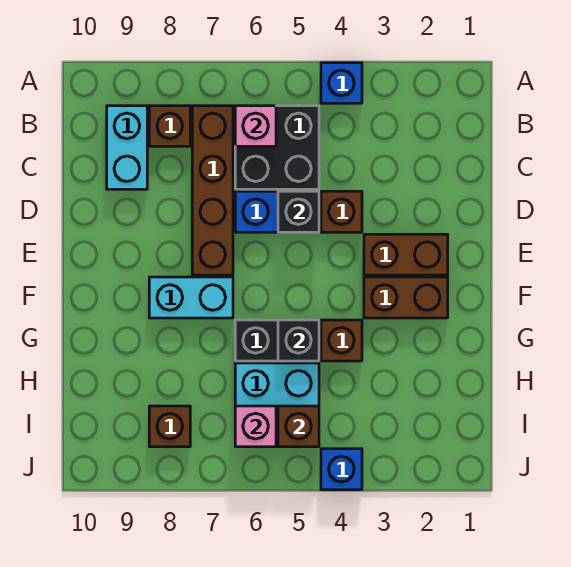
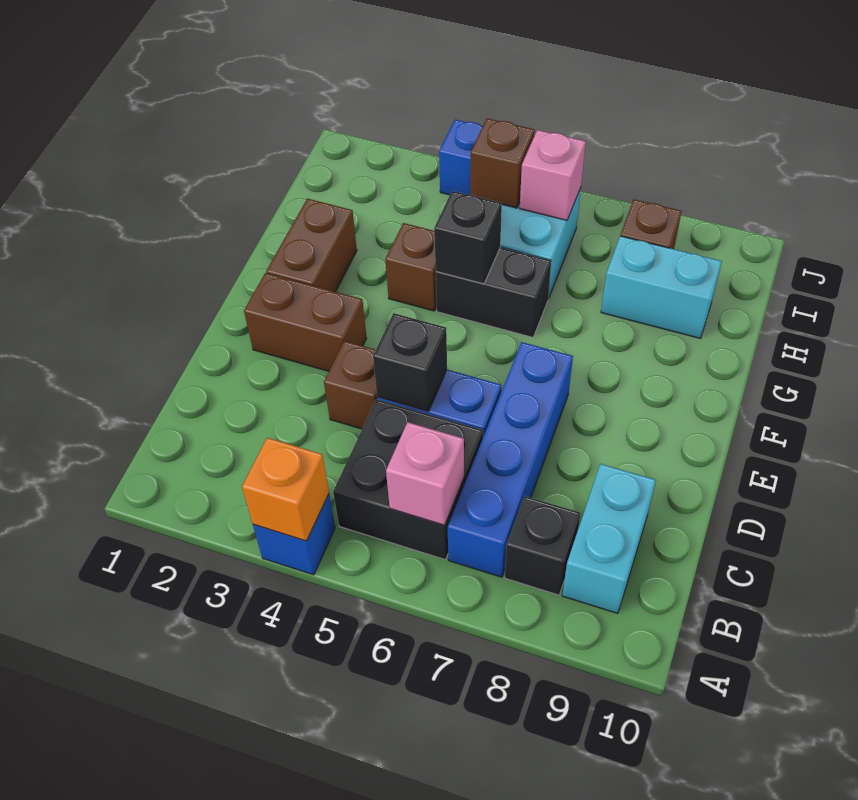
none -> orange 1x1 brick [242,438,329,541]
brown 1x4 brick [192,106,233,275] -> blue 1x4 brick [448,342,573,577]
brown 1x1 brick [149,106,190,146] -> black 1x1 brick [505,496,580,595]
brown 1x2 brick [364,277,448,318] -> brown 1x2 brick turned to [266,199,357,292]
cyan 1x2 brick [149,277,233,318] -> cyan 1x2 brick moved to [601,236,722,339]

